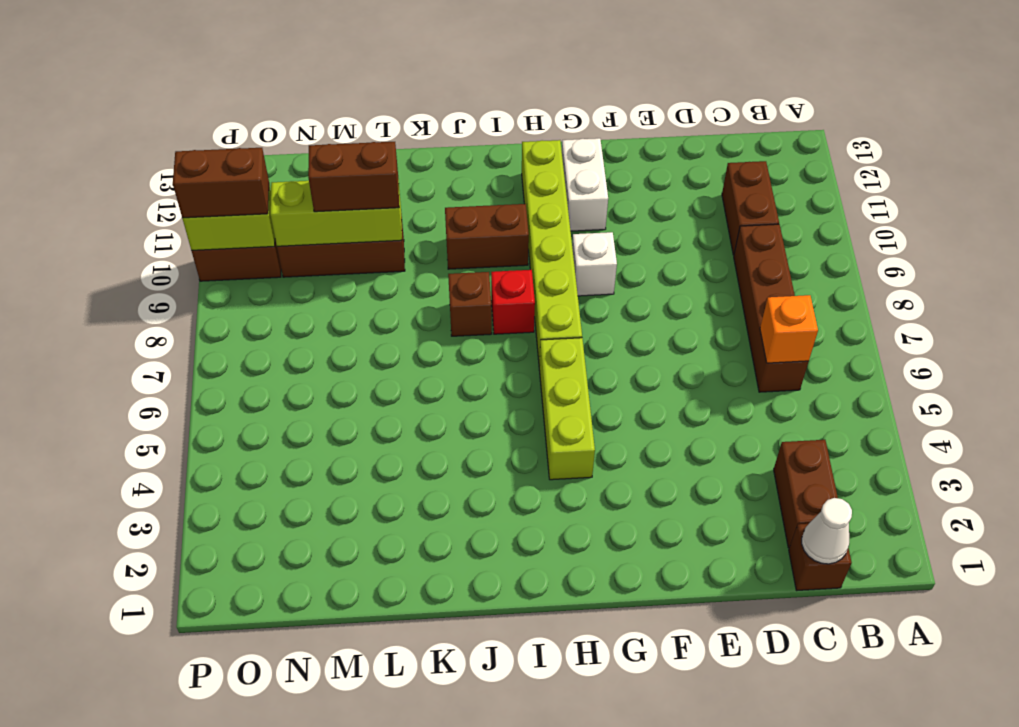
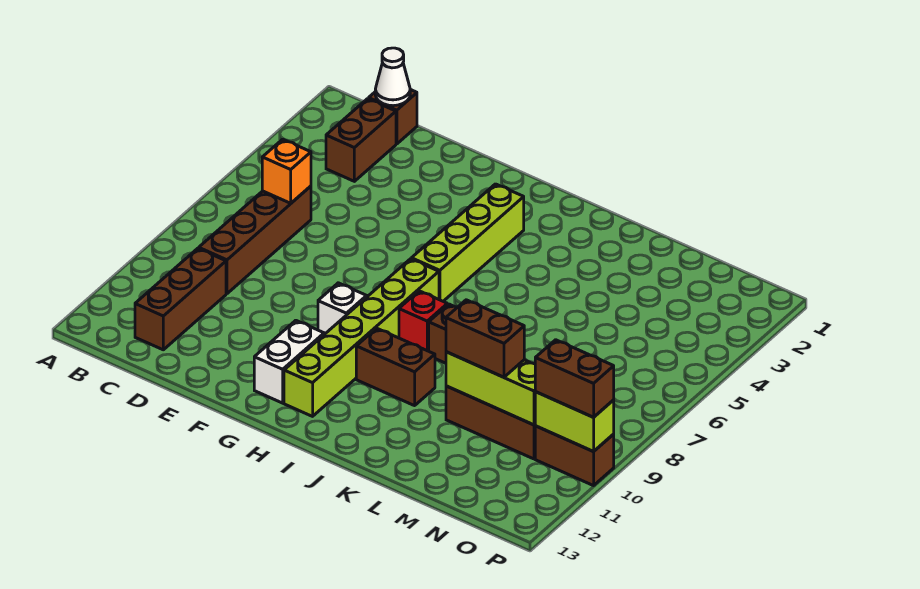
brown 1x2 brick [722,161,779,255] -> brown 1x3 brick [135,248,226,350]
lime 1x3 brick [539,338,595,480] -> lime 1x4 brick [412,184,524,301]

